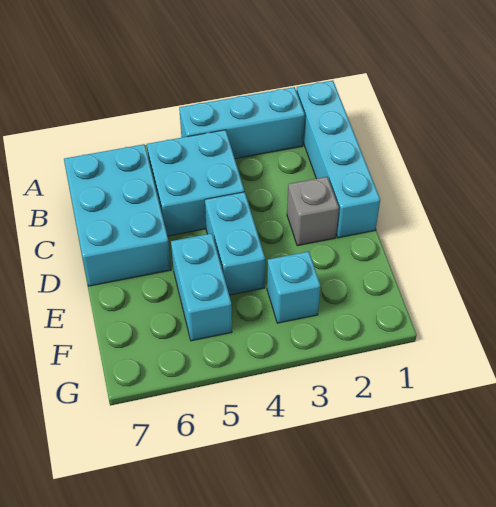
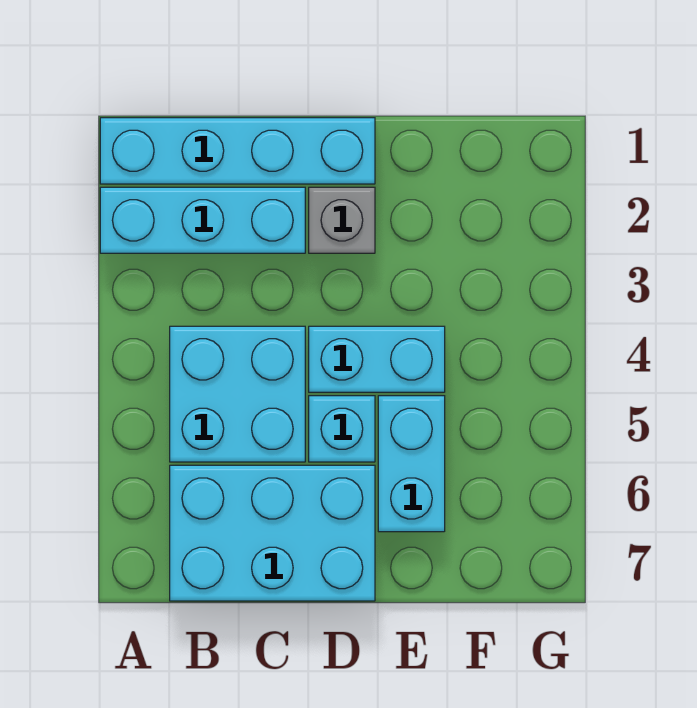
cyan 1x3 brick [179,87,305,159] -> cyan 1x3 brick turned to [100,187,305,253]
cyan 1x2 brick [171,233,232,341] -> cyan 1x2 brick turned to [378,396,445,532]
cyan 1x1 brick [267,251,320,323] -> cyan 1x1 brick moved to [309,396,375,462]

